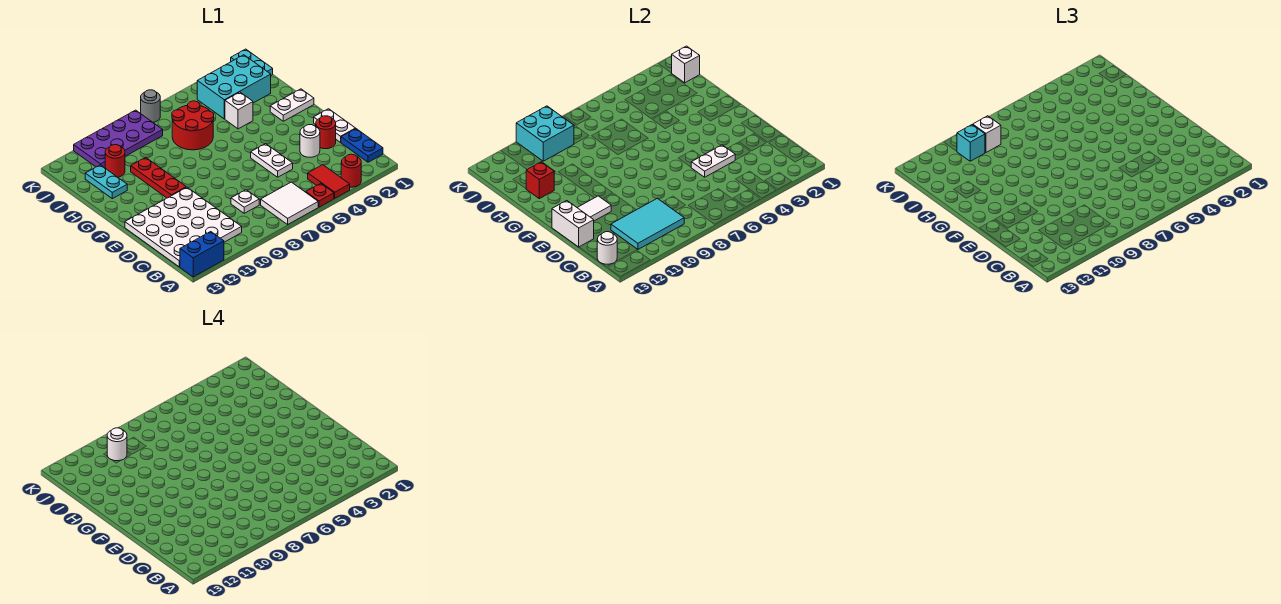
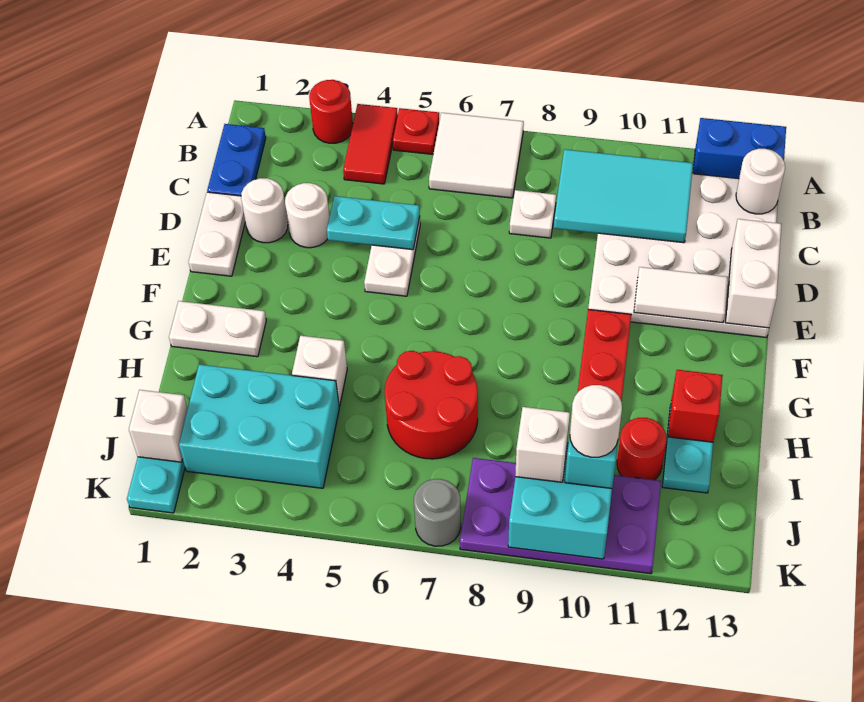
red 1x1 round brick [315,116,336,149] -> white 1x1 round brick [241,178,288,243]
white 1x2 plate [691,145,735,177] -> cyan 1x2 plate [327,196,420,250]

